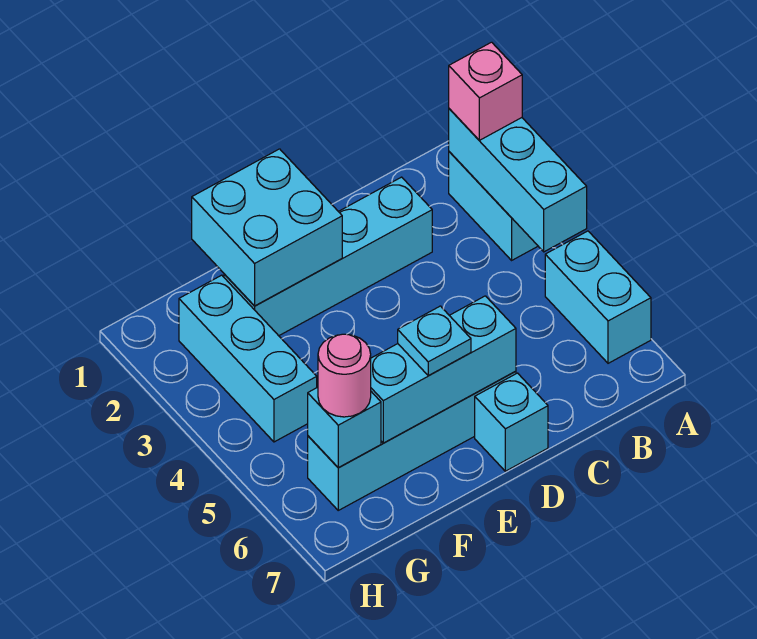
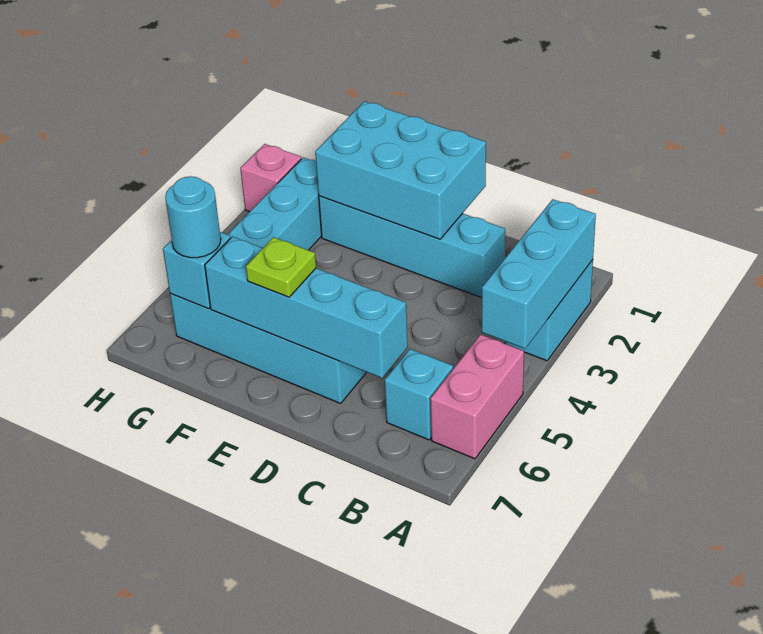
pink 1x1 brick [449,42,522,140] -> pink 1x1 brick moved to [240,144,301,212]
cyan 1x2 brick [545,231,651,363] -> pink 1x2 brick [431,334,524,459]
cyan 1x3 brick [371,296,516,443] -> cyan 1x4 brick [205,237,408,378]
cyan 1x1 brick [475,373,548,471] -> cyan 1x1 brick moved to [385,349,453,440]
cyan 2x2 brick [192,149,342,306] -> cyan 2x3 brick [315,101,486,239]
cyan 1x1 plate [398,306,471,376] -> lime 1x1 plate [246,237,316,297]
pink 1x1 round brick [318,334,371,417] -> cyan 1x1 round brick [165,176,221,258]

